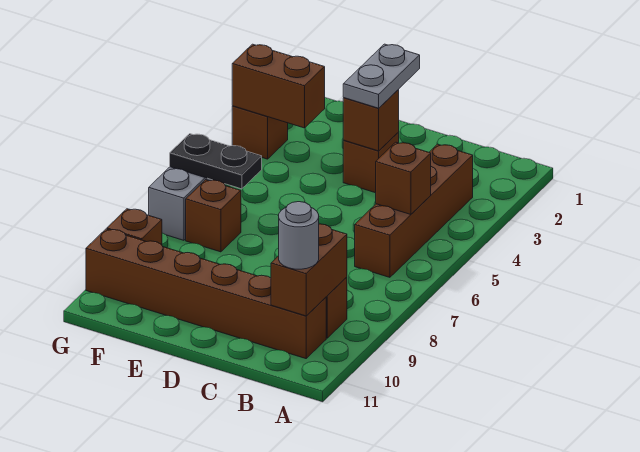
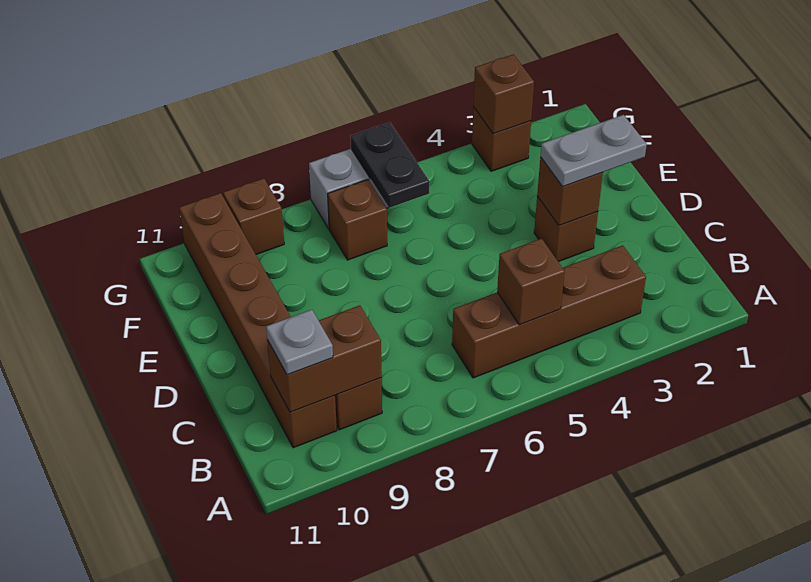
grey 1x1 round brick [279,202,319,269] -> grey 1x1 plate [266,310,333,375]
brown 1x2 brick [232,44,325,128] -> brown 1x1 brick [473,54,534,134]

